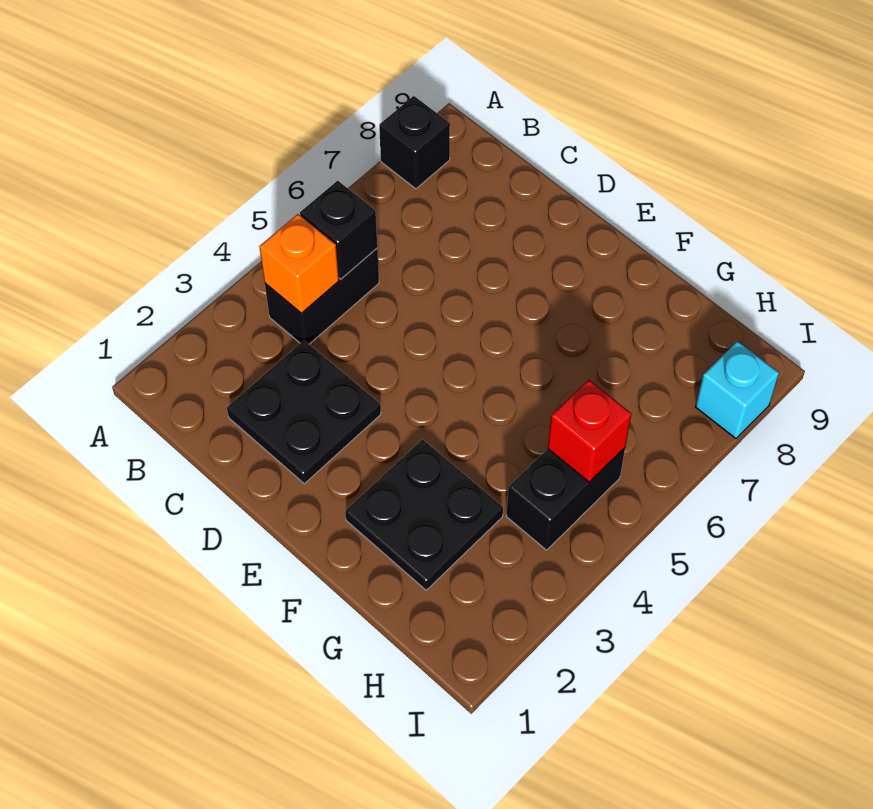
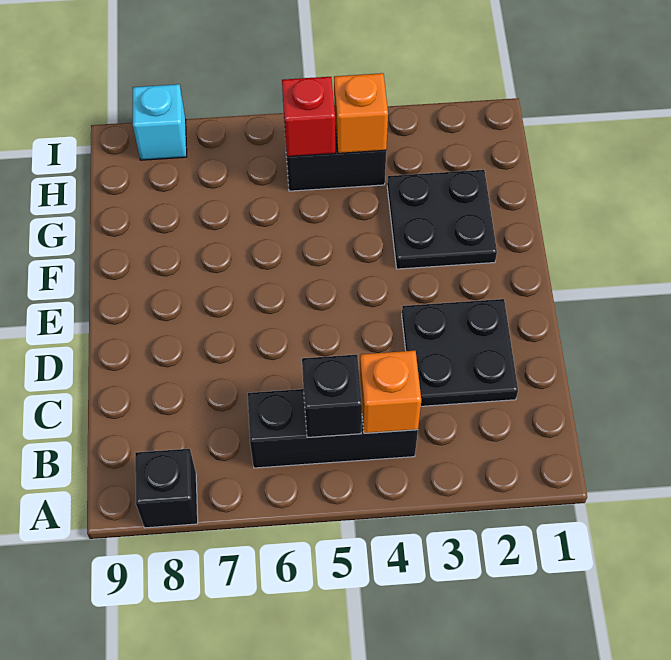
black 1x2 brick [265,249,379,344] -> black 1x3 brick [248,389,418,468]
none -> orange 1x1 brick [334,73,388,153]

